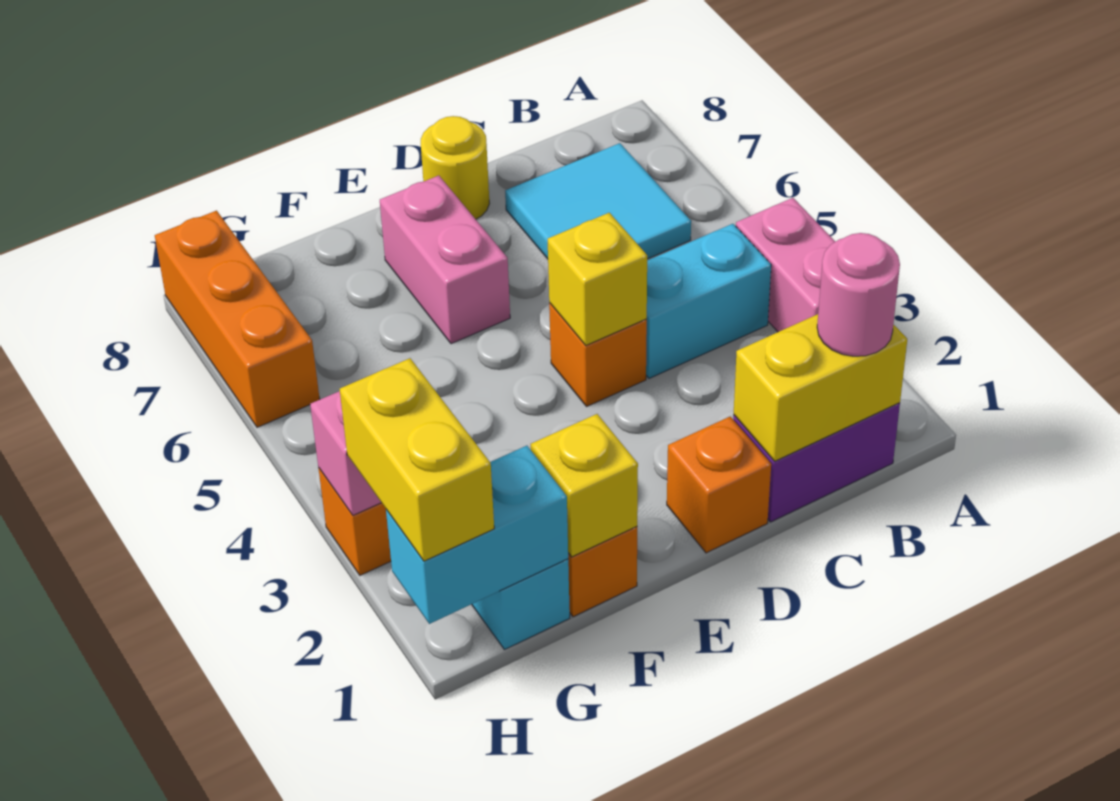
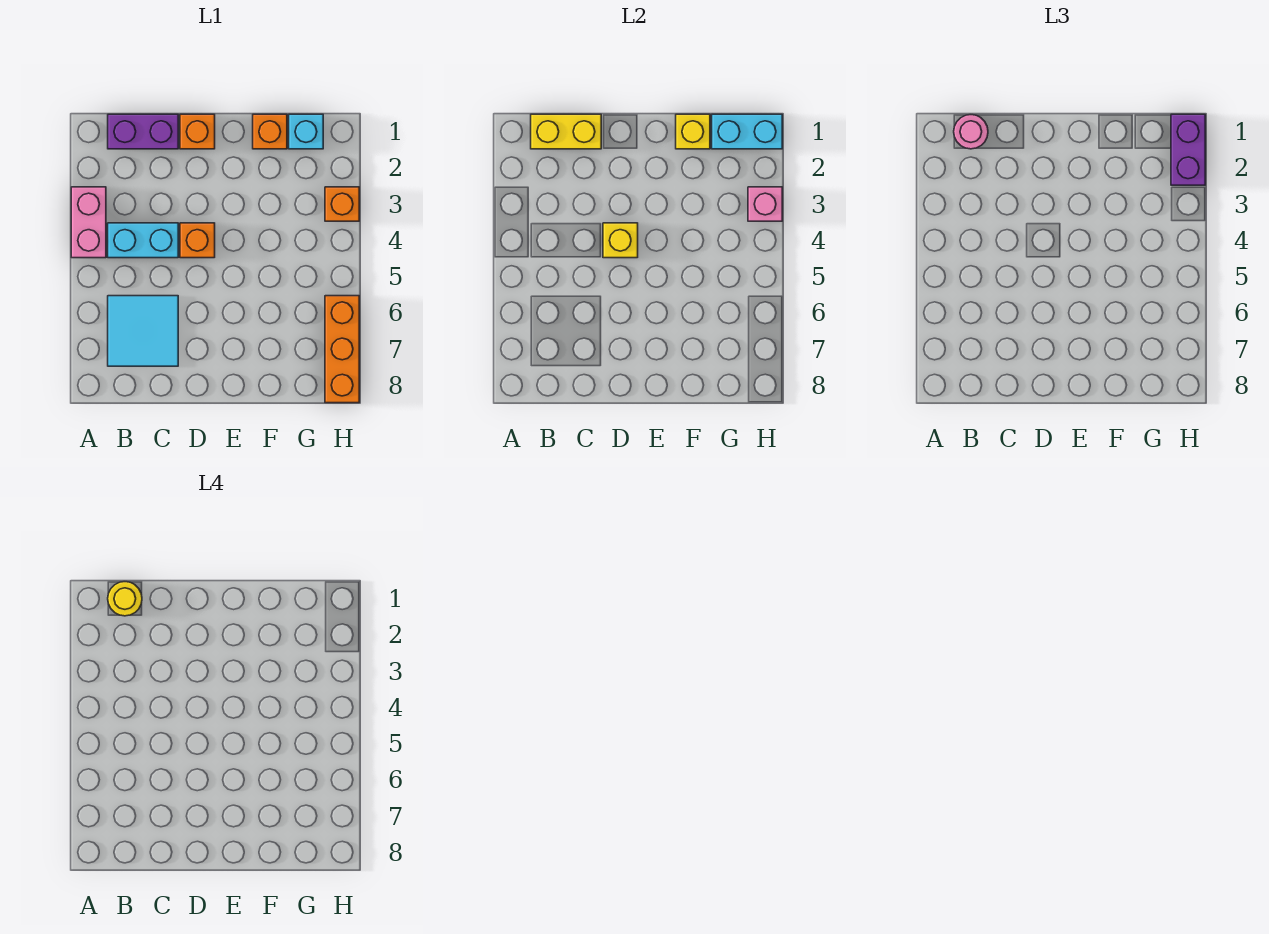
yellow 1x1 round brick [421,116,489,219] -> yellow 1x1 round brick moved to [108,582,142,616]
pink 1x2 brick [380,176,510,344] -> none
yellow 1x2 brick [340,358,494,561] -> purple 1x2 brick [1171,114,1205,185]

